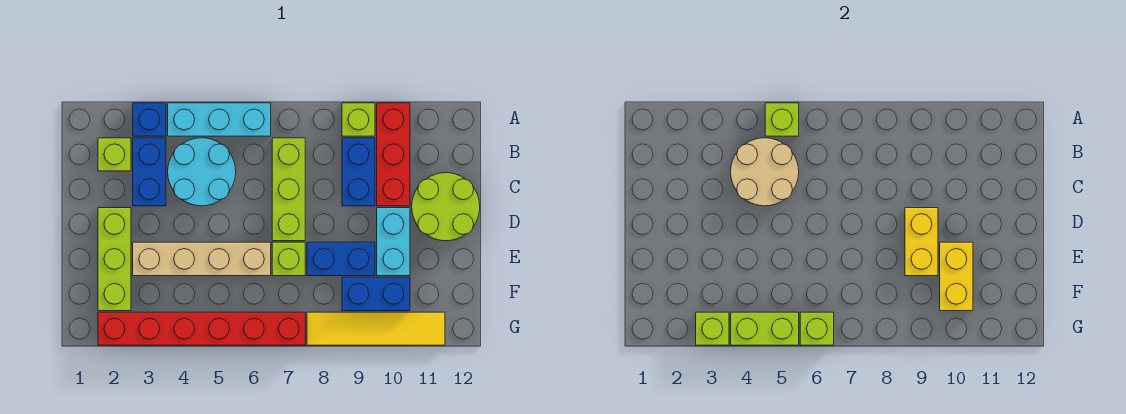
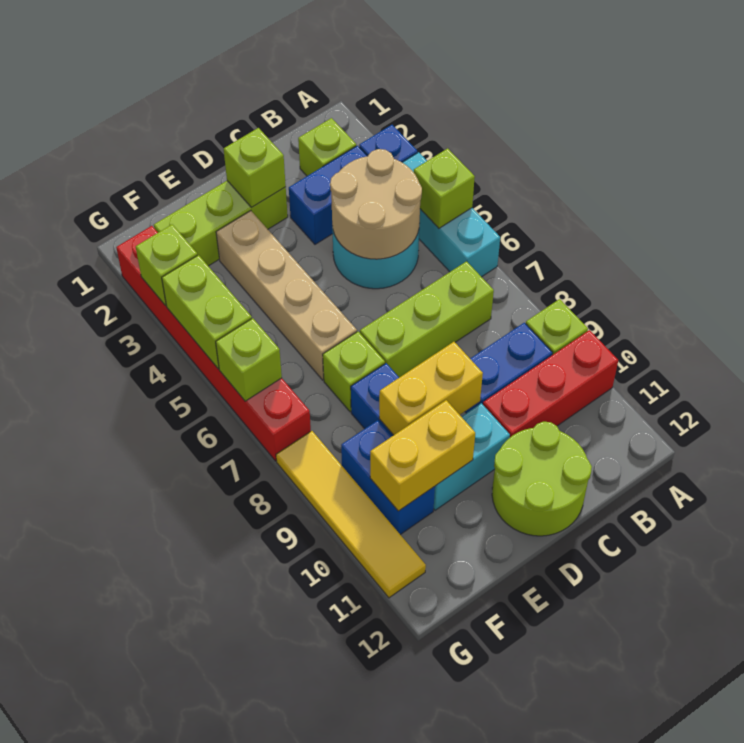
none -> lime 1x1 brick [224,128,286,207]

